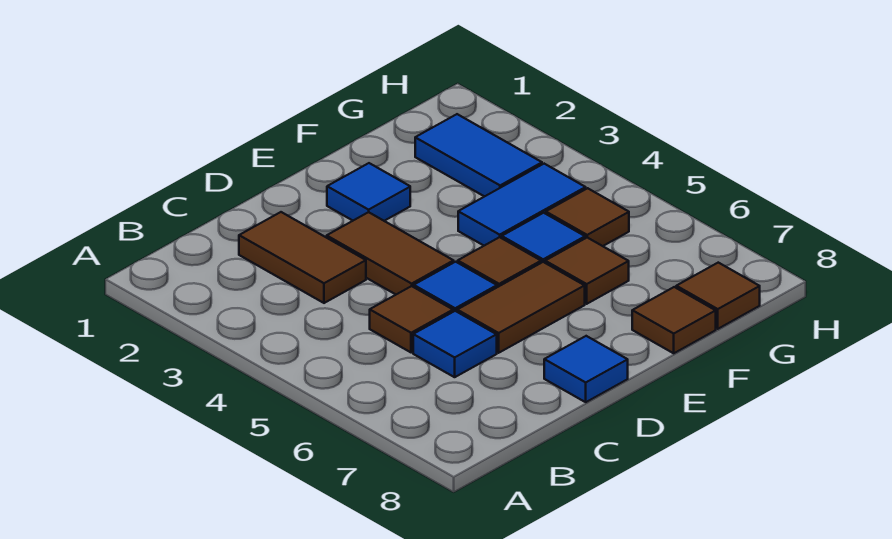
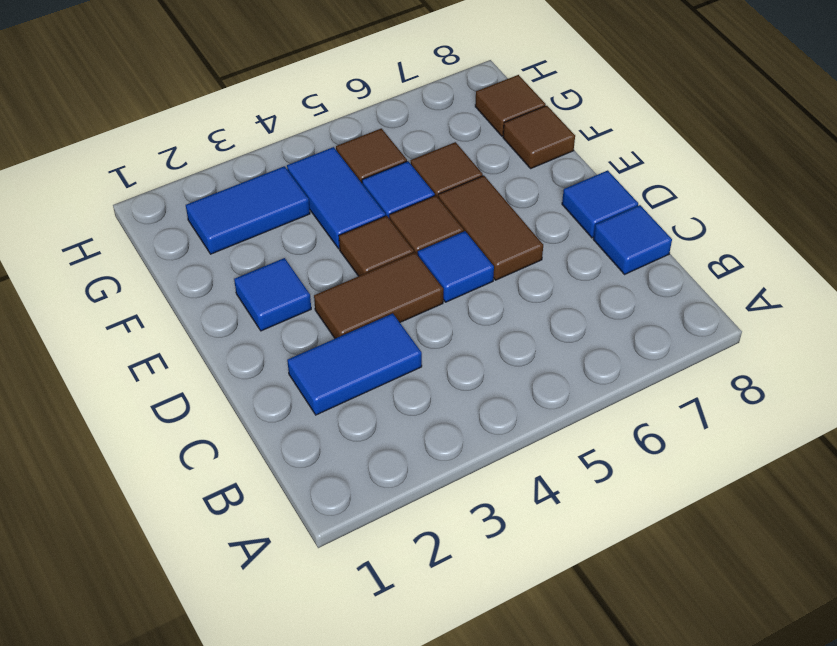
brown 1x2 tile [239,212,366,303] -> blue 1x2 tile [287,313,422,415]
brown 1x1 tile [370,286,453,353] -> brown 1x1 tile moved to [339,216,414,276]
blue 1x1 tile [413,311,497,377] -> blue 1x1 tile moved to [593,205,672,274]

